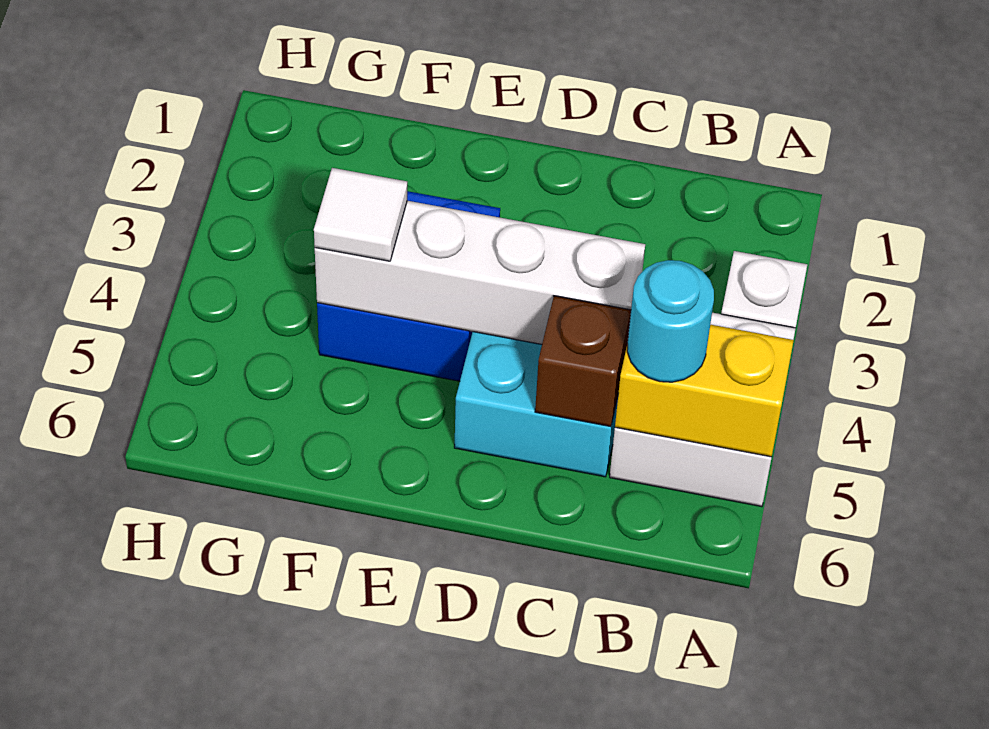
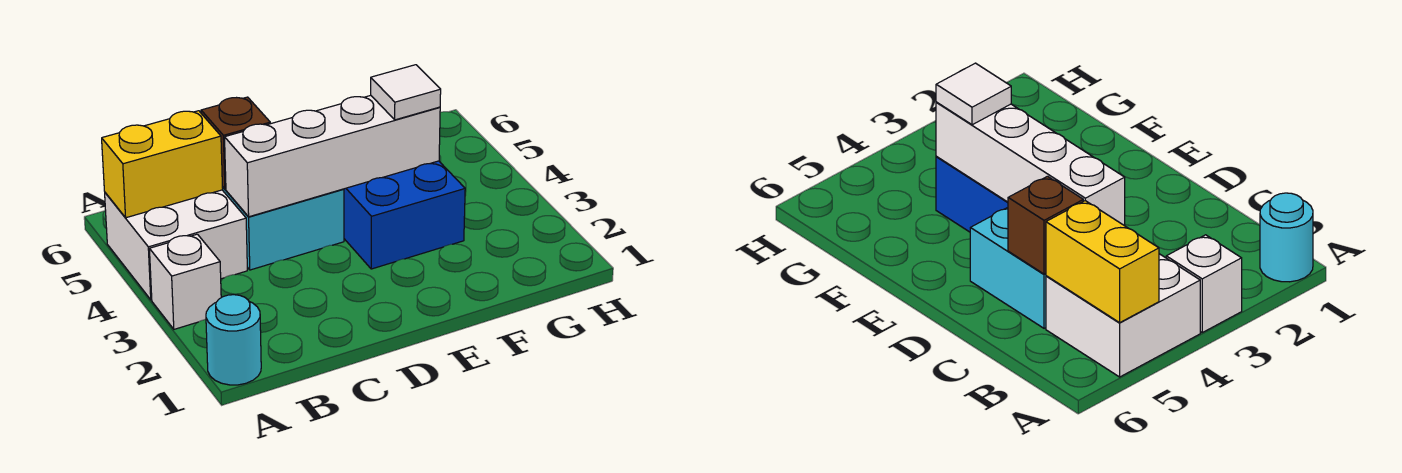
cyan 1x1 round brick [627,260,714,382] -> cyan 1x1 round brick moved to [206,295,261,385]

